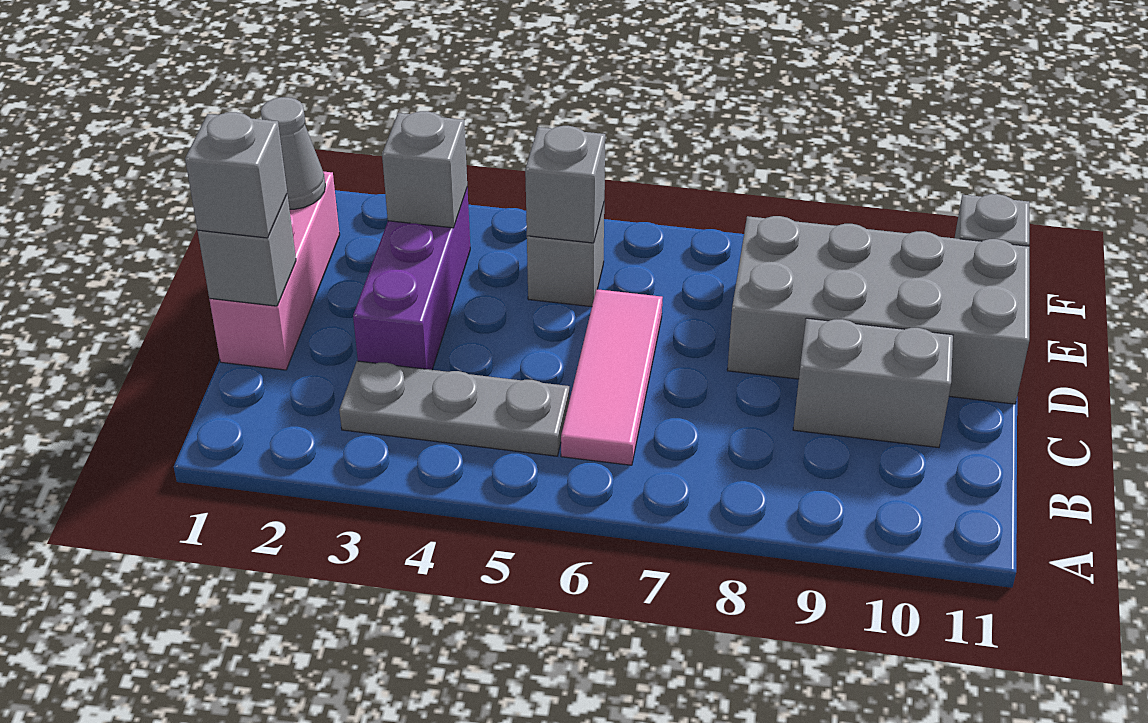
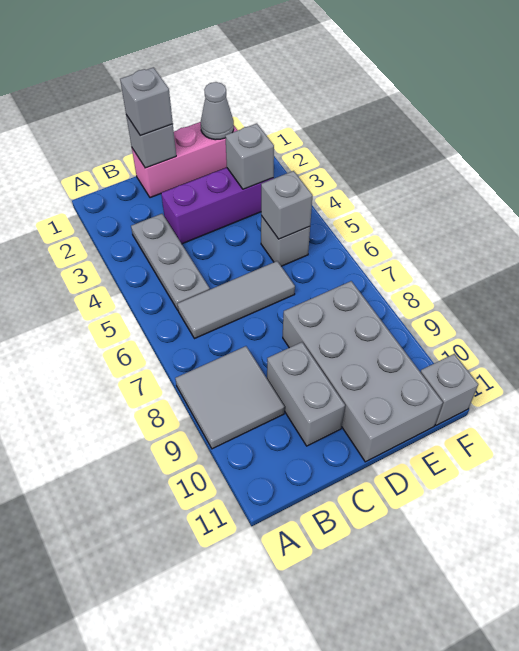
none -> grey 2x2 tile [175,346,284,449]
pink 1x3 tile [561,289,663,465] -> grey 1x3 tile [178,261,295,339]

